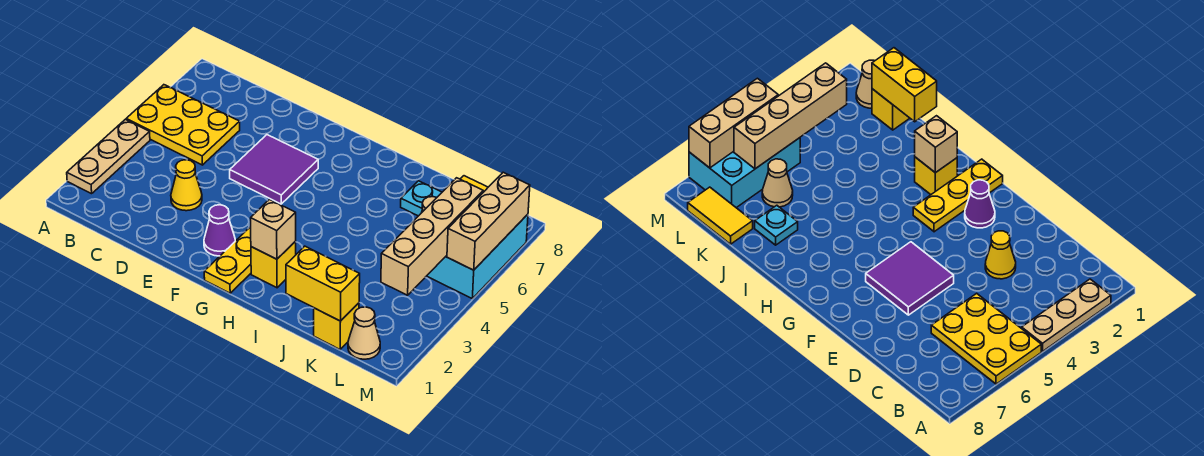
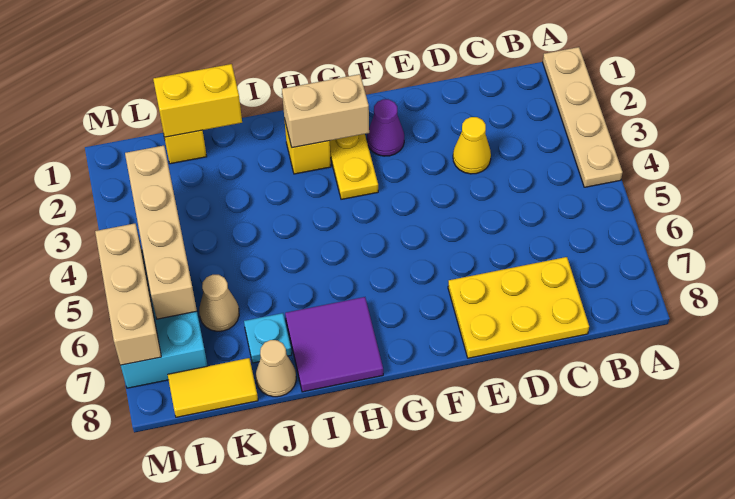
tan 1x3 plate [67,119,150,194] -> tan 1x4 plate [543,47,623,187]
yellow 2x3 plate [126,85,240,165] -> yellow 2x3 plate moved to [448,257,589,358]
purple 2x2 tile [230,135,318,204] -> purple 2x2 tile moved to [285,297,383,392]
tan 1x1 brick [251,200,296,259] -> tan 1x2 brick [282,74,369,148]
tan 1x1 cone [348,307,380,359] -> tan 1x1 cone moved to [256,340,296,397]

